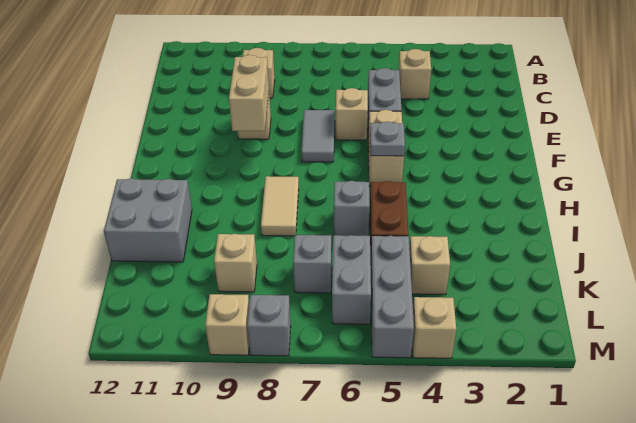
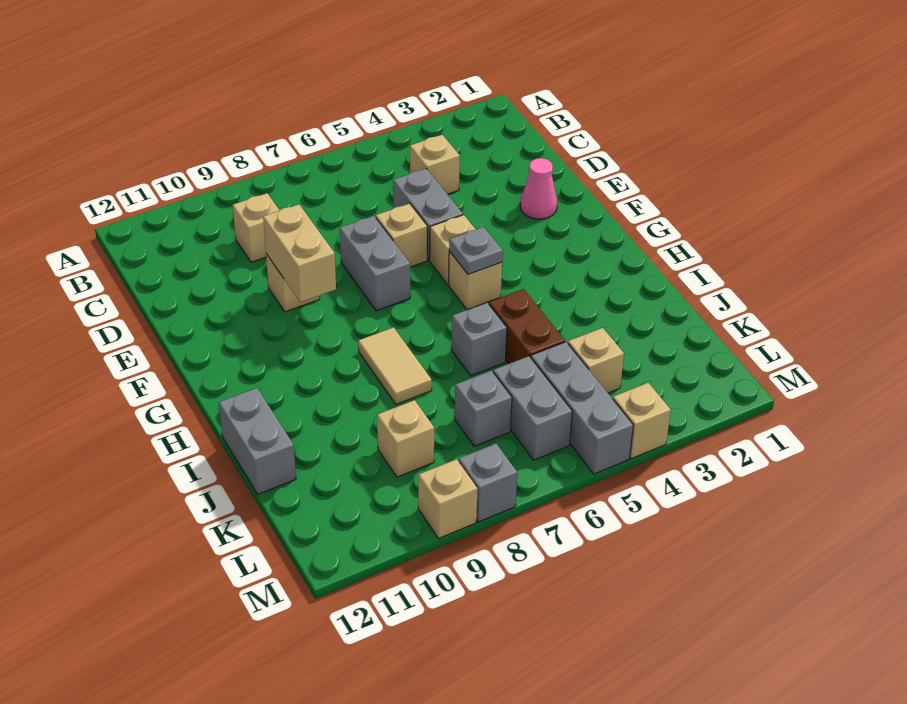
none -> pink 1x1 cone [520,158,557,219]
grey 1x2 tile [302,110,335,162] -> grey 1x2 brick [340,216,410,311]
grey 2x2 brick [104,178,192,262] -> grey 1x2 brick [219,388,296,494]

